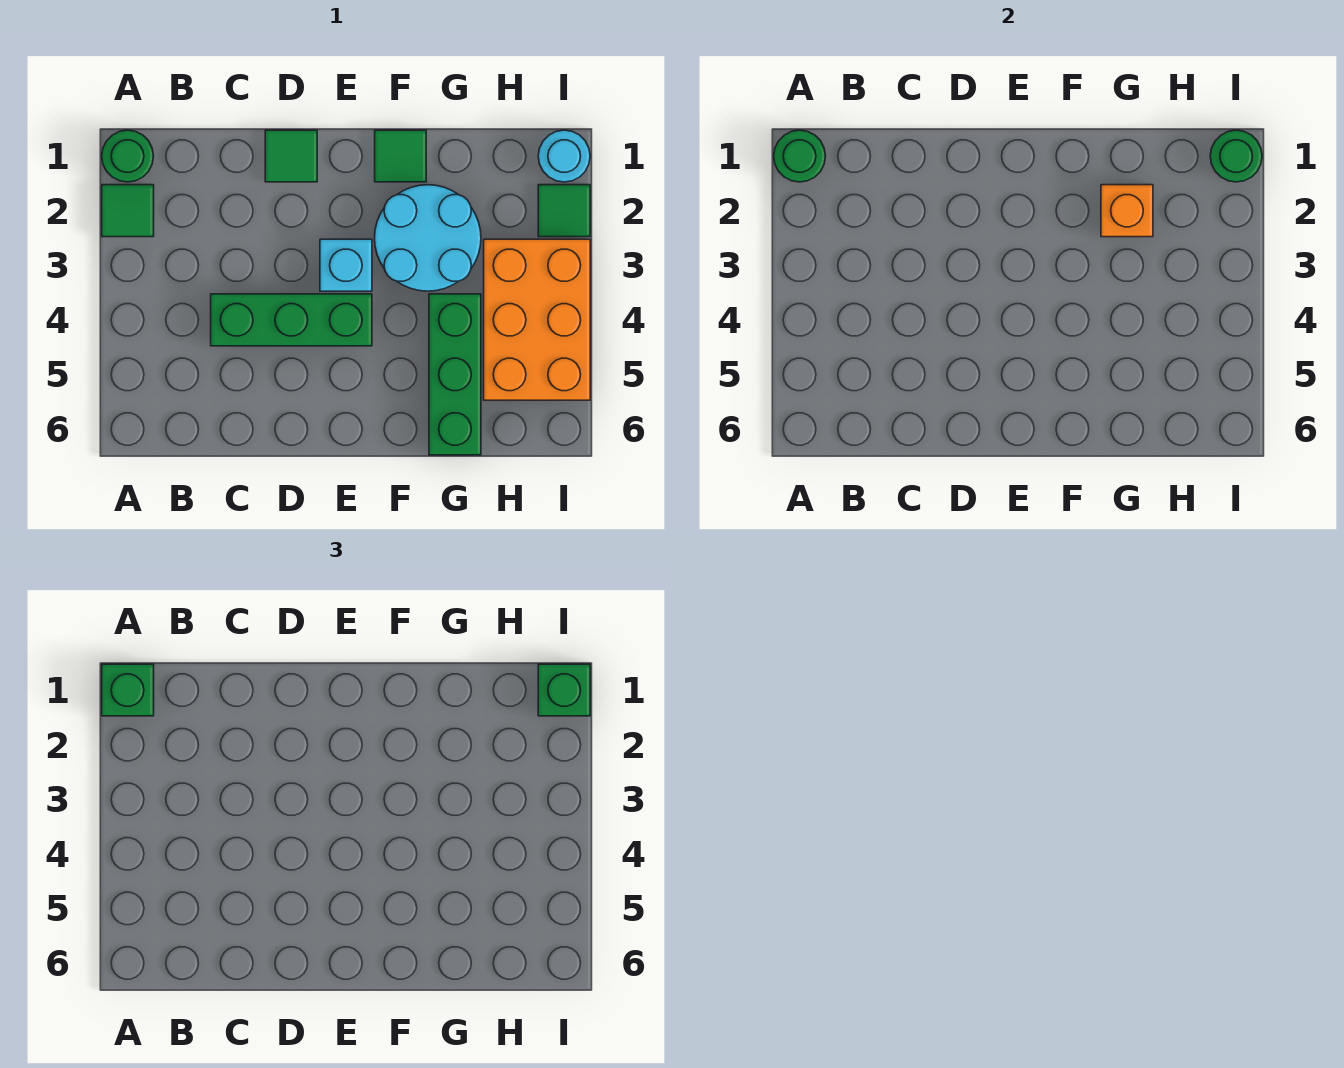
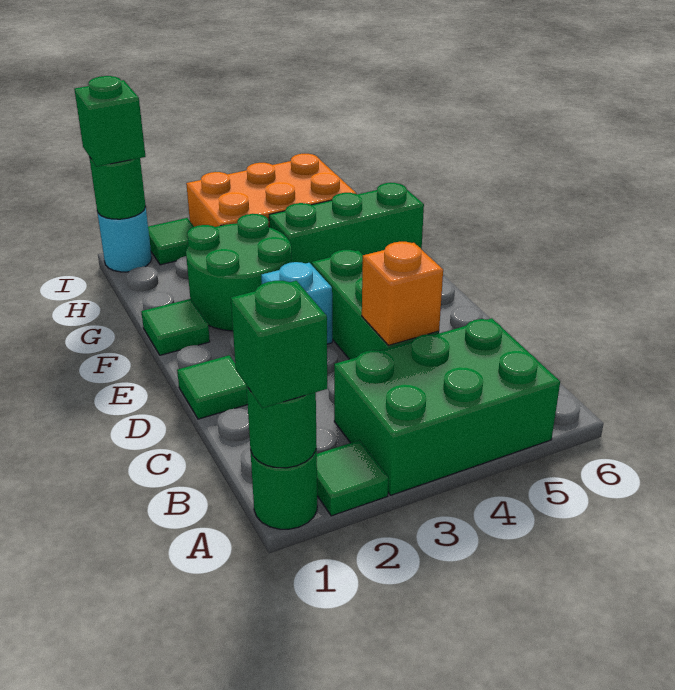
none -> green 2x3 brick [334,318,560,495]
cyan 2x2 round brick [375,185,481,291] -> green 2x2 round brick [186,214,292,331]
orange 1x1 brick [1101,185,1153,237] -> orange 1x1 brick moved to [362,242,443,345]

